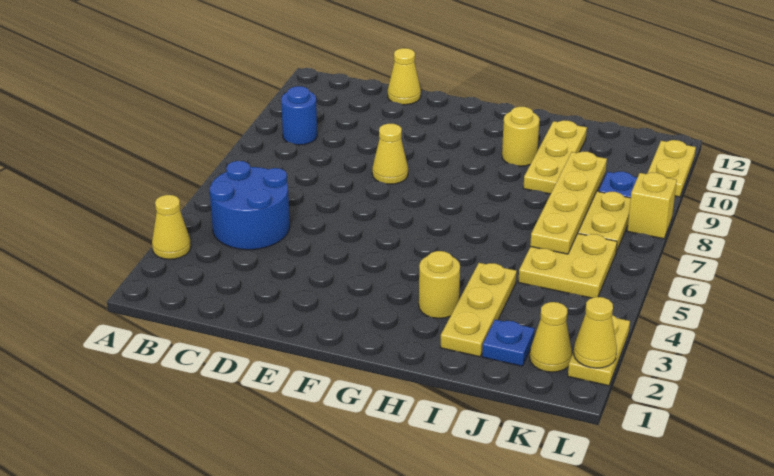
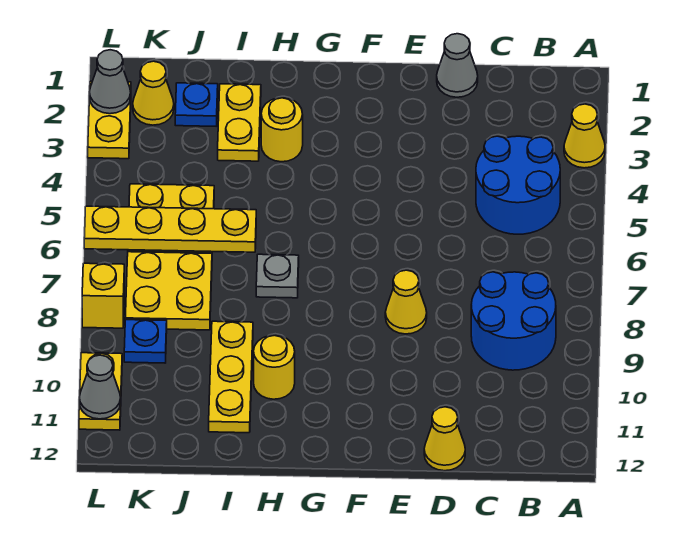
blue 1x1 round brick [281,86,317,145] -> blue 2x2 round brick [471,272,556,370]
none -> grey 1x1 cone [437,34,478,97]
none -> grey 1x1 plate [256,254,299,298]
yellow 1x3 plate [440,263,517,357] -> yellow 1x2 plate [218,84,261,161]
yellow 1x4 plate [530,152,607,254] -> yellow 1x4 plate turned to [84,206,256,252]
yellow 1x1 cone [574,297,617,368] -> grey 1x1 cone [89,50,131,114]
none -> grey 1x1 cone [79,355,121,419]

